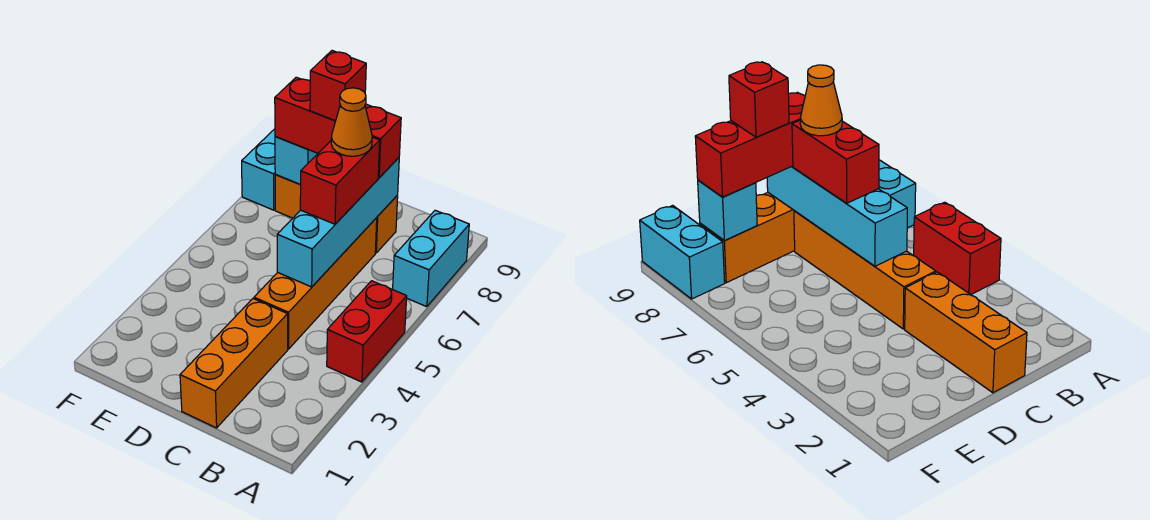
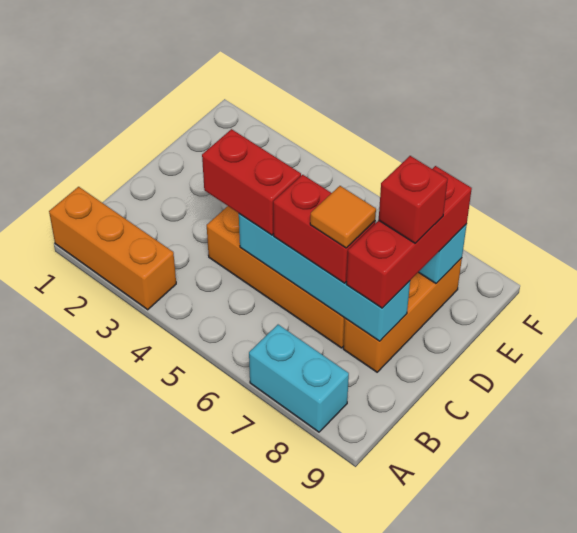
red 1x2 brick [327,281,407,382] -> red 1x2 brick moved to [202,129,301,235]
orange 1x3 brick [180,299,288,428] -> orange 1x3 brick moved to [49,187,176,310]
orange 1x1 cone [331,88,372,156] -> orange 1x1 tile [310,186,376,248]
cyan 1x2 brick [242,129,276,210] -> none

